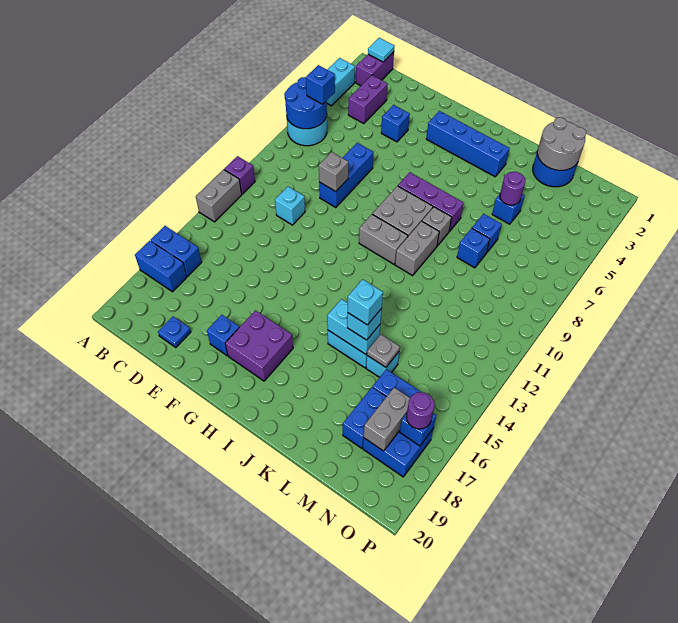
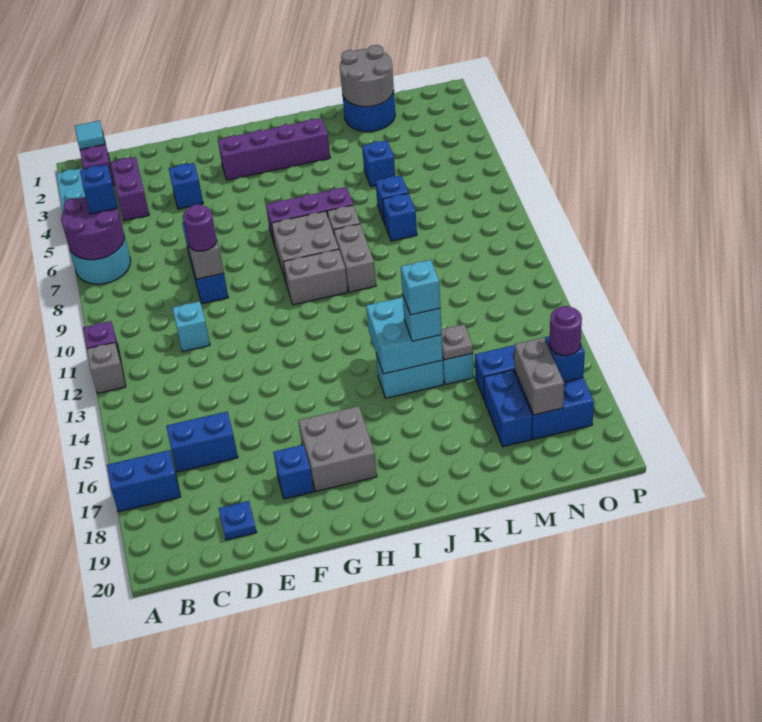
blue 2x2 round brick [284,77,327,129] -> purple 2x2 round brick [61,197,124,260]
grey 1x2 brick [196,170,242,222] -> grey 1x1 brick [87,342,126,393]
blue 1x2 brick [151,226,202,276] -> blue 1x2 brick moved to [166,412,238,472]
blue 1x4 brick [426,111,510,177] -> purple 1x4 brick [218,118,330,180]
purple 2x2 brick [225,310,293,381] -> grey 2x2 brick [298,406,377,491]
cyan 1x2 brick [327,299,380,354] -> cyan 2x2 brick [366,297,443,374]
purple 1x1 round brick [500,172,525,205] -> purple 1x1 round brick moved to [183,204,217,251]

